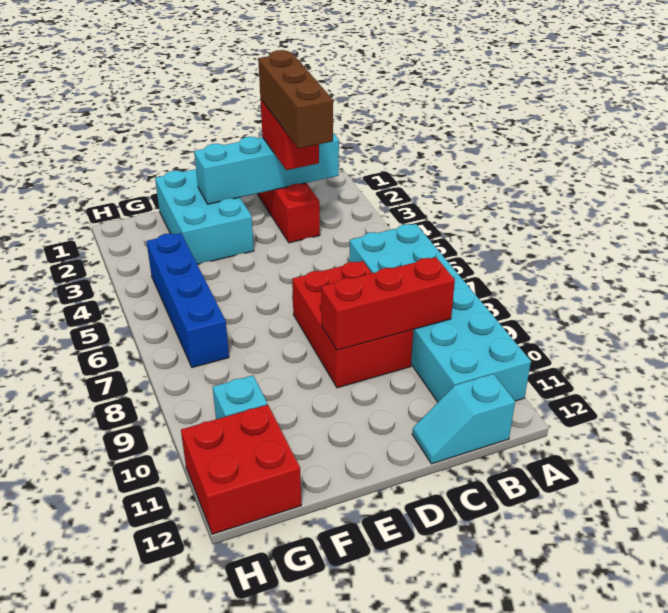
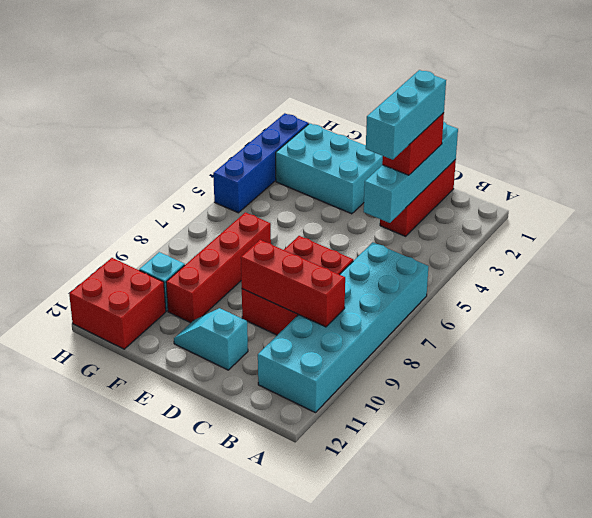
cyan 1x4 brick [194,133,339,204] -> cyan 1x4 brick turned to [364,122,458,223]
cyan 1x2 slope [412,374,515,464] -> cyan 1x2 slope moved to [174,308,248,370]
brown 1x3 brick [258,50,333,149] -> cyan 1x3 brick [366,70,446,160]
cyan 2x3 brick [155,169,254,264] -> cyan 2x3 brick turned to [276,123,383,214]
none -> red 1x4 brick [166,212,271,323]
blue 1x4 brick [146,233,229,368] -> blue 1x4 brick moved to [213,113,309,213]

